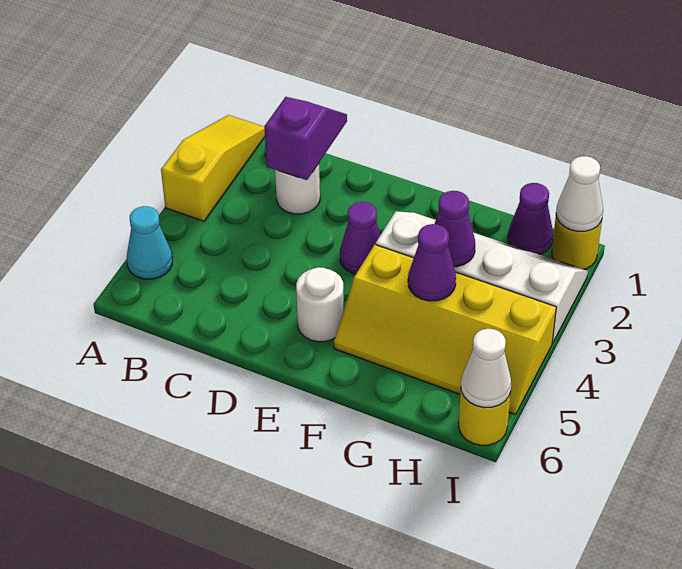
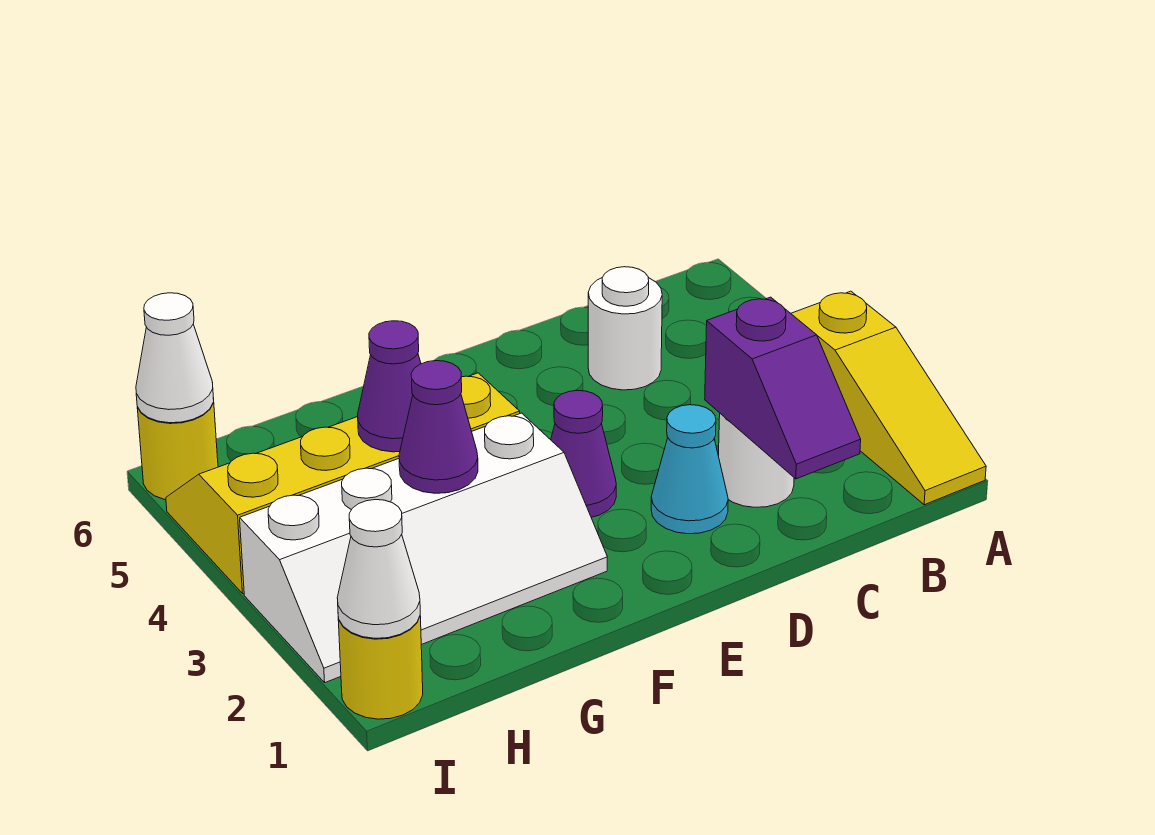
cyan 1x1 cone [127,206,172,279] -> cyan 1x1 cone moved to [651,405,728,534]
white 1x1 round brick [296,267,344,342] -> white 1x1 round brick moved to [588,267,662,390]
purple 1x1 cone [508,183,553,255] -> none

